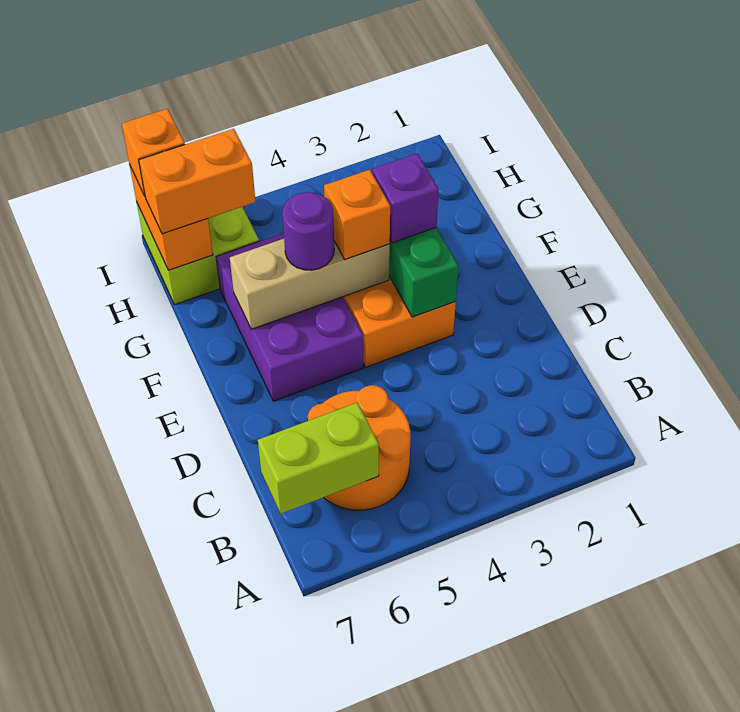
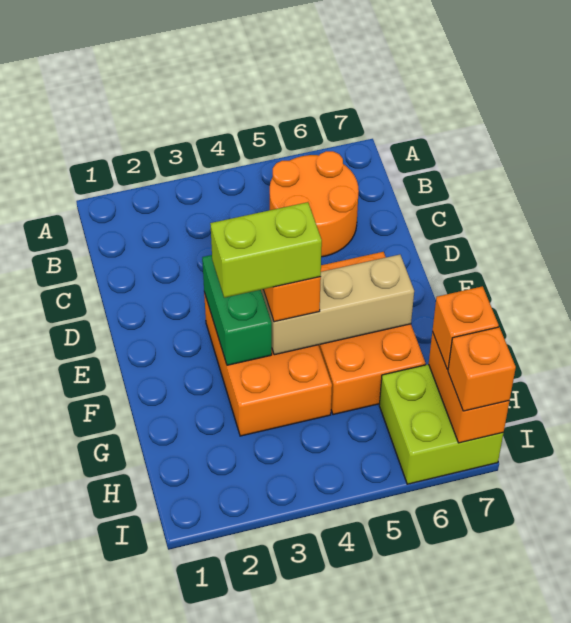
lime 1x2 brick [258,402,379,514] -> lime 1x2 brick moved to [210,202,322,298]
purple 2x3 brick [216,233,363,401] -> orange 2x3 brick [319,252,426,415]
purple 1x1 brick [372,153,439,243] -> none
purple 1x1 round brick [282,192,334,270] -> none
orange 1x2 brick [139,129,255,234] -> orange 1x1 brick [432,286,499,369]

